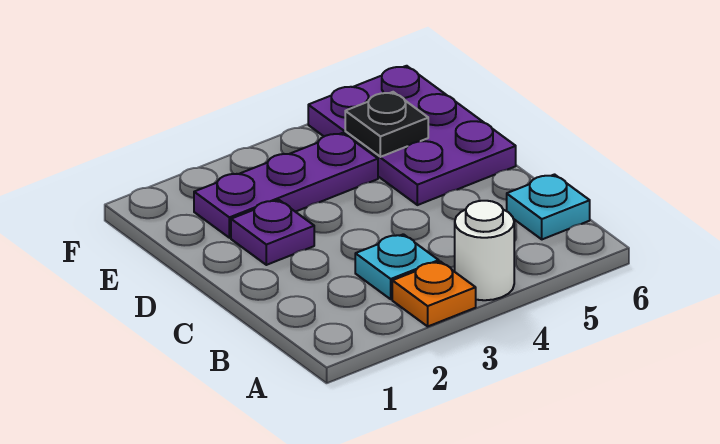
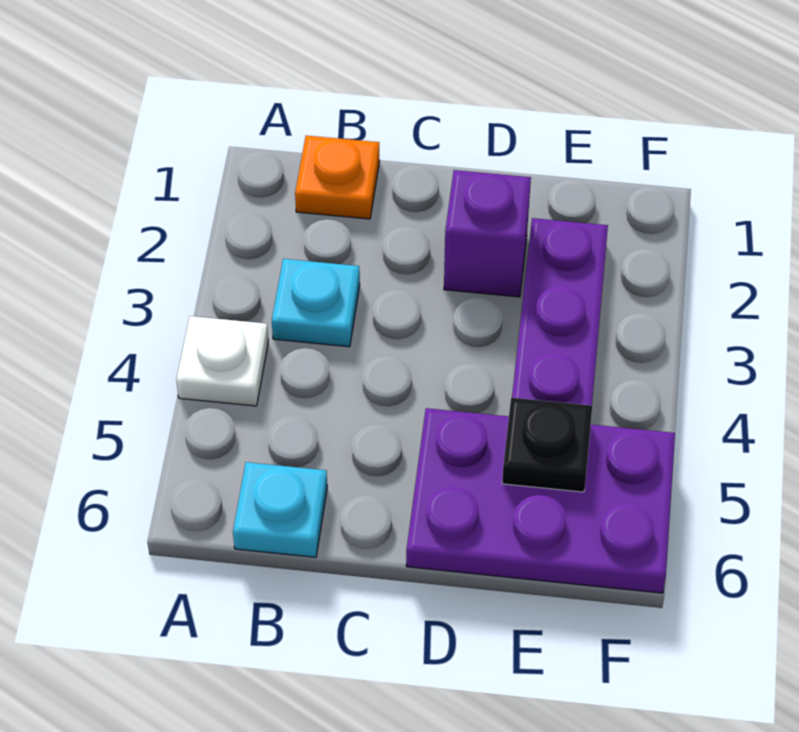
orange 1x1 plate [392,261,476,326] -> orange 1x1 plate moved to [295,136,380,219]
white 1x1 round brick [455,201,514,300] -> white 1x1 plate [176,316,268,406]
purple 1x1 plate [231,200,314,265] -> purple 1x1 brick [444,170,531,297]

